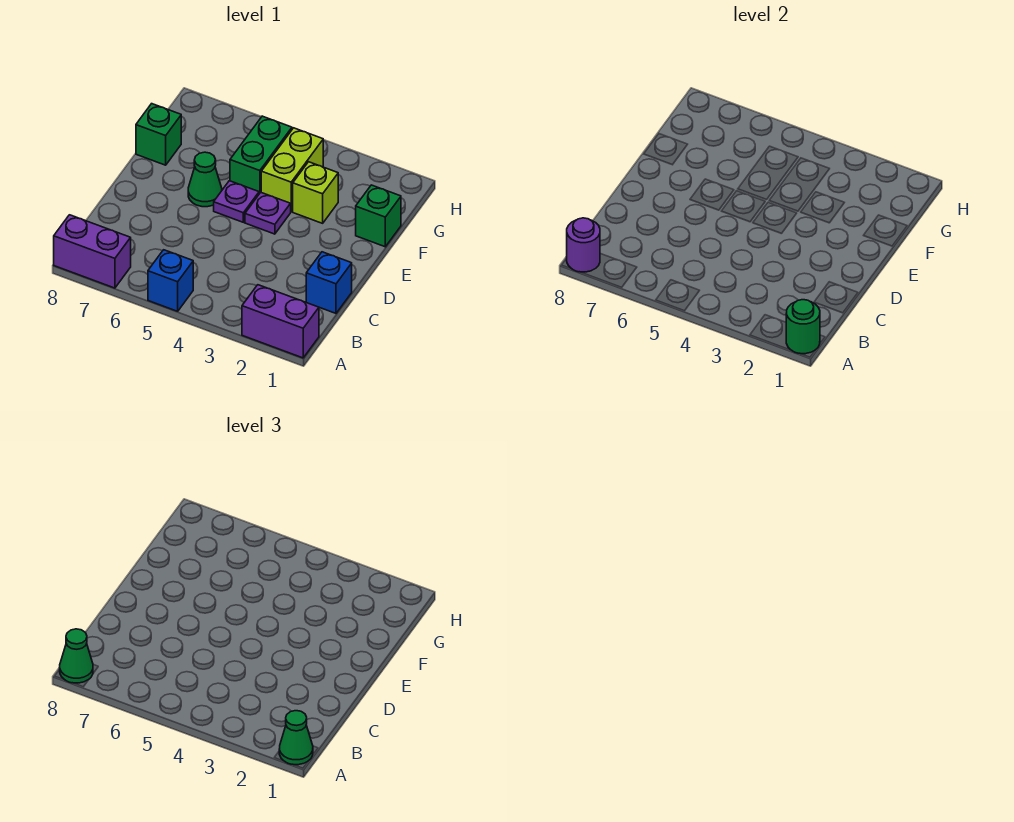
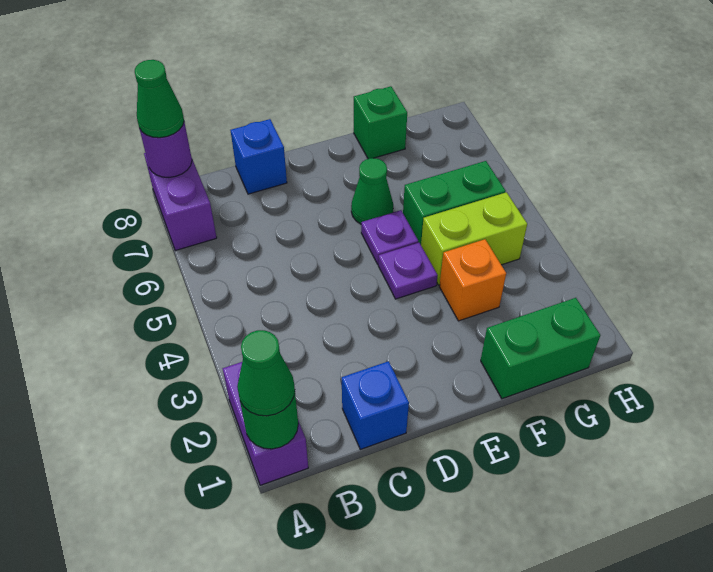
blue 1x1 brick [148,250,193,311] -> blue 1x1 brick moved to [231,119,287,194]
green 1x1 brick [356,185,401,247] -> green 1x2 brick [481,298,600,399]
lime 1x1 brick [293,162,338,223] -> orange 1x1 brick [439,239,506,321]

